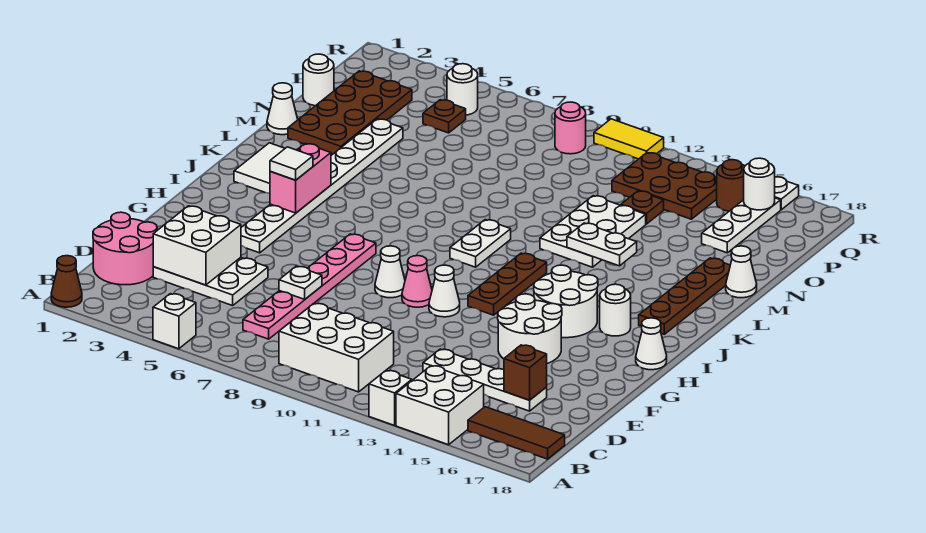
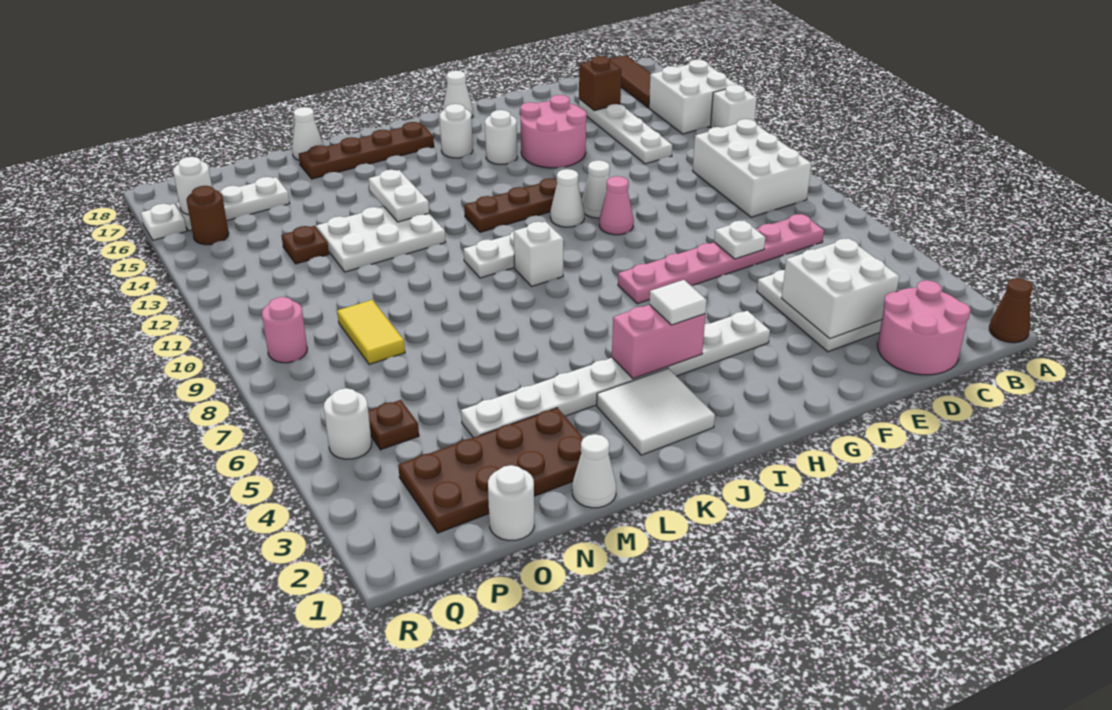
white 1x1 brick [153,294,196,349] -> white 1x1 brick moved to [514,222,563,287]
white 2x2 round brick [498,294,562,363] -> pink 2x2 round brick [520,95,587,168]
white 1x1 cone [375,246,405,298] -> white 1x1 cone moved to [550,169,584,227]
white 2x2 round brick [534,265,598,338] -> white 1x1 round brick [485,110,517,164]
brown 2x3 plate [612,153,717,219] -> none
yellow 1x2 tile [594,119,664,159] -> yellow 1x2 tile moved to [337,300,405,364]

